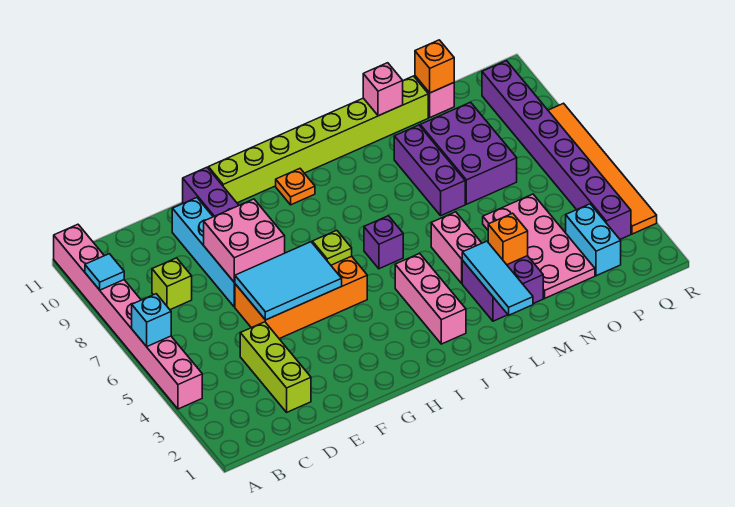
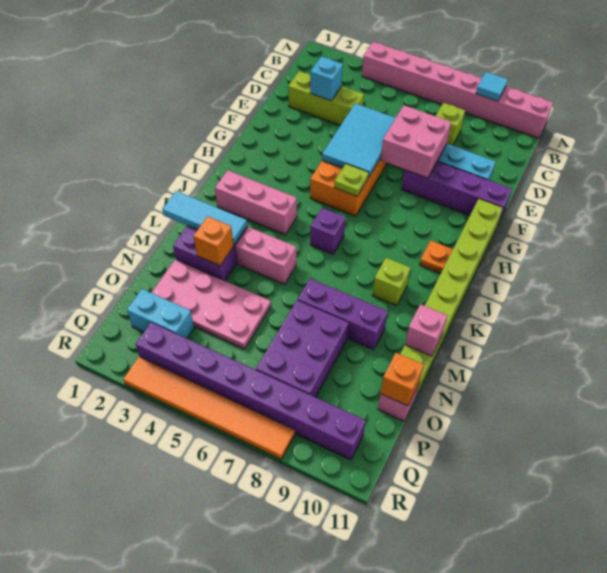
cyan 1x1 brick [132,294,171,347] -> cyan 1x1 brick moved to [310,56,343,101]
none -> lime 1x1 brick [372,258,410,306]
purple 2x3 brick [420,102,517,204] -> purple 2x3 brick turned to [256,300,348,397]

